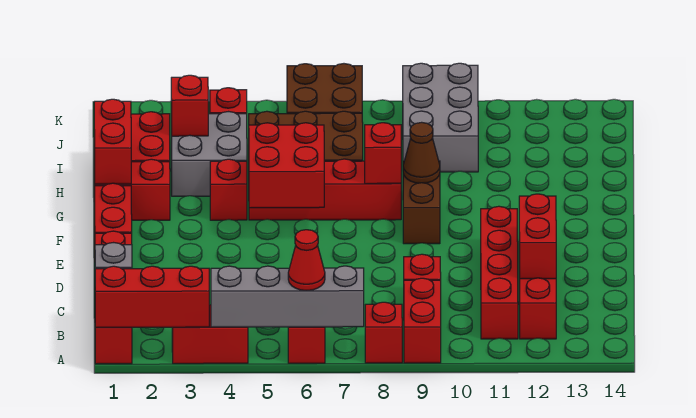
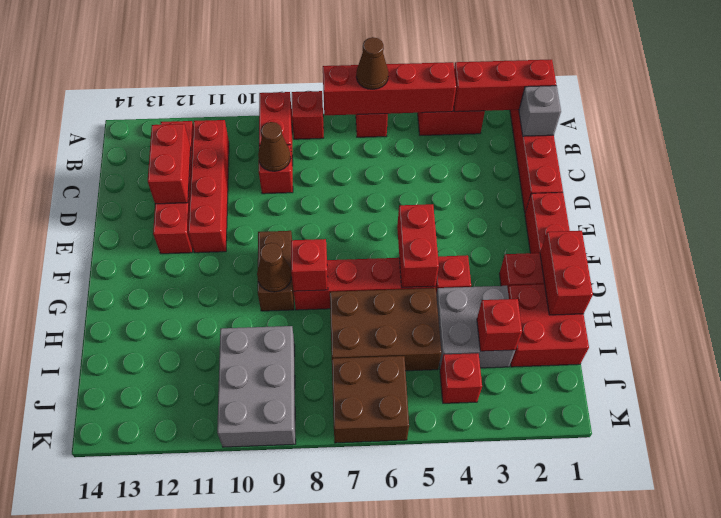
grey 1x4 brick [211,266,364,327] -> red 1x4 brick [323,62,456,115]
red 1x1 cone [288,230,325,291] -> brown 1x1 cone [356,37,388,89]
none -> brown 1x1 cone [258,122,291,171]
red 2x2 brick [249,123,324,208] -> red 1x2 brick [397,204,439,288]

